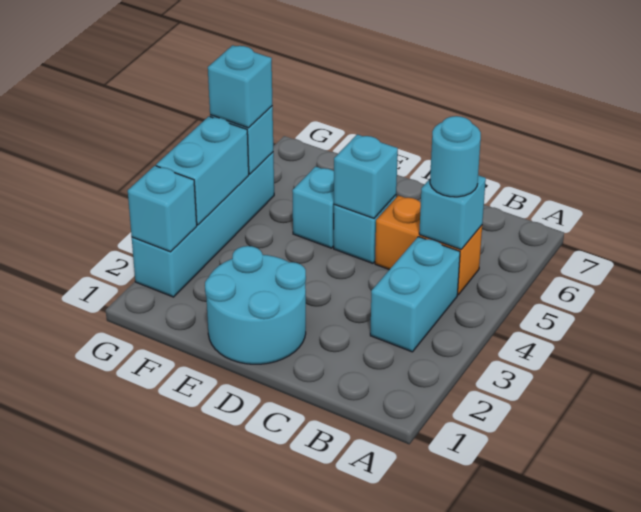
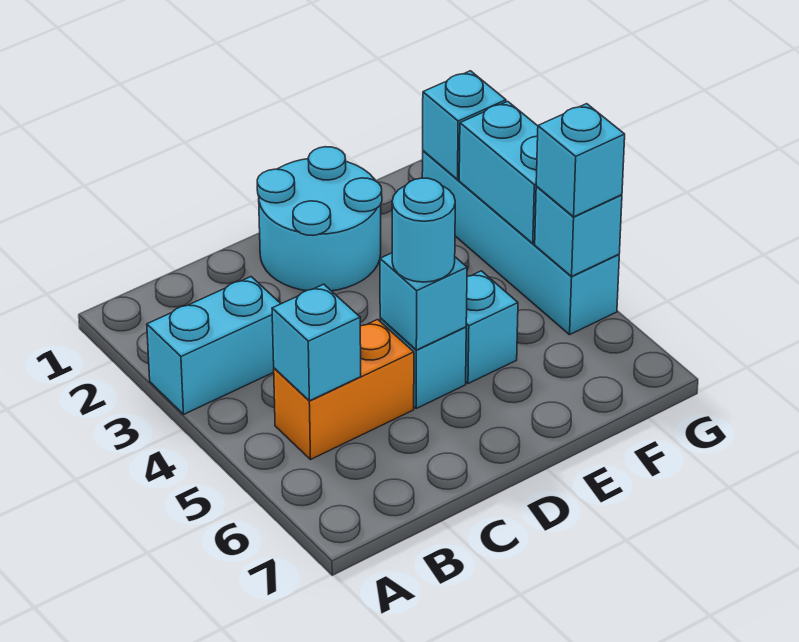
cyan 1x2 brick [370,237,460,352] -> cyan 1x2 brick turned to [147,277,281,414]
cyan 1x1 round brick [430,116,481,197] -> cyan 1x1 round brick moved to [392,178,455,282]

